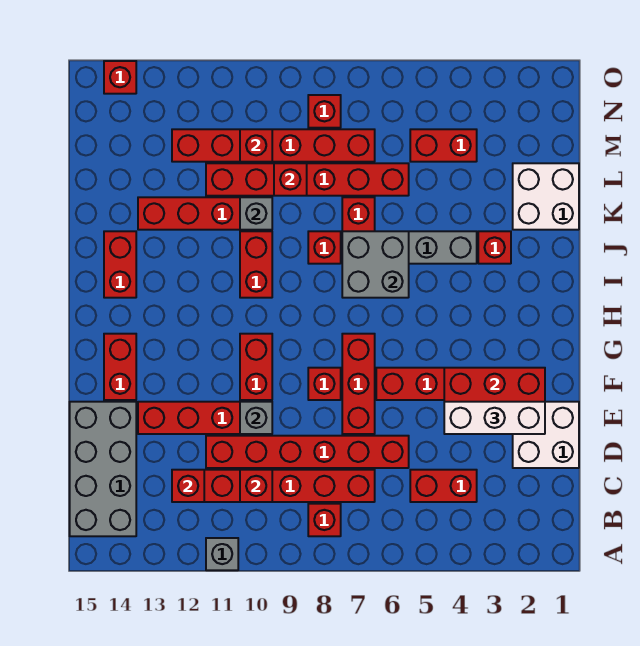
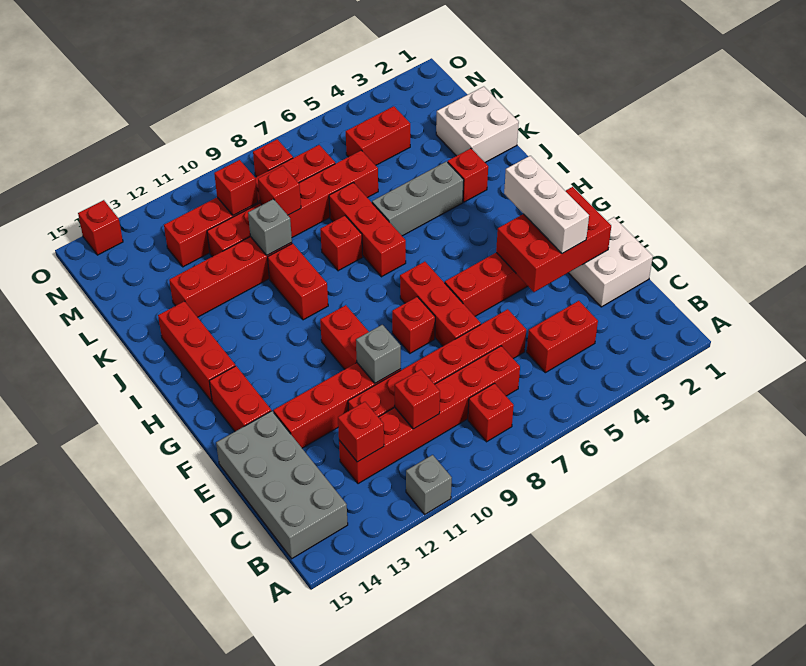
white 1x3 brick [444,402,545,434] -> white 1x3 brick turned to [504,156,589,253]
grey 2x2 brick [342,231,409,298] -> none
red 1x2 brick [104,231,136,298] -> red 1x3 brick [158,301,235,401]

